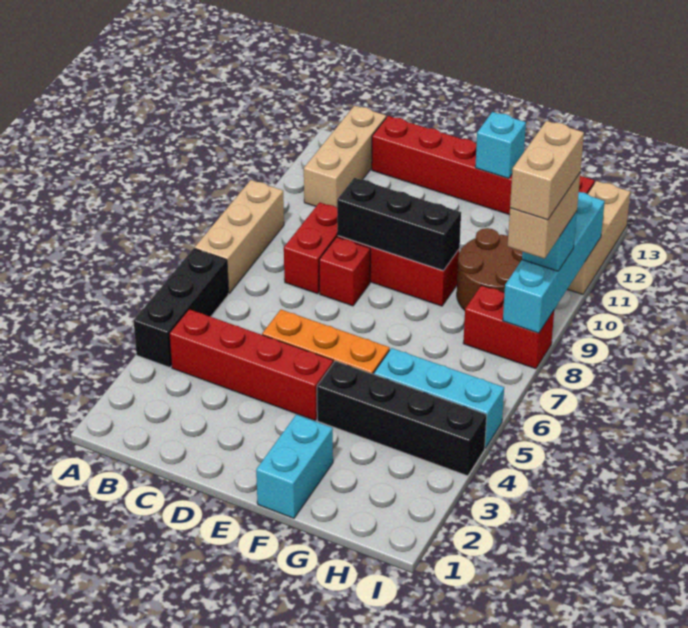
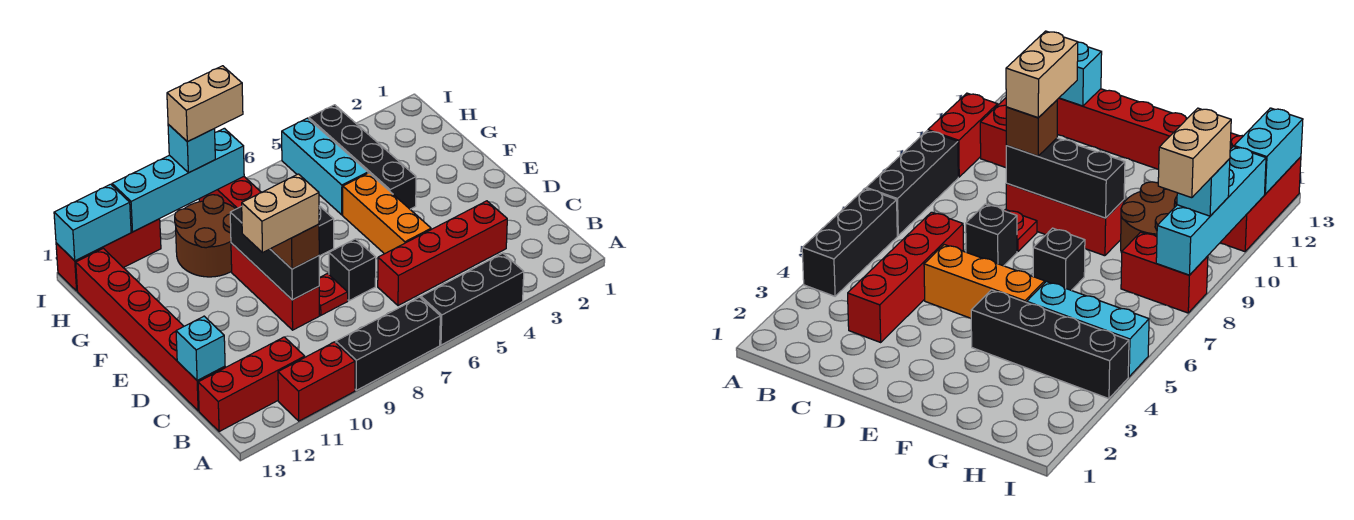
tan 1x3 brick [195,180,284,293] -> black 1x3 brick [336,297,440,390]
red 1x4 brick [169,309,333,420] -> red 1x4 brick turned to [378,201,507,306]
tan 1x3 brick [304,106,386,208] -> red 1x3 brick [198,337,305,432]
red 1x2 brick [284,203,338,294] -> red 1x2 brick moved to [278,342,355,421]
none -> black 1x1 brick [329,239,376,301]
red 1x1 brick [319,237,370,306] -> red 1x1 plate [319,274,348,315]
none -> brown 1x1 brick [272,224,319,269]
cyan 1x2 brick [256,415,333,518] -> cyan 1x2 brick moved to [54,184,131,261]
none -> black 1x1 brick [319,206,334,256]
cyan 1x1 brick [475,112,526,179] -> cyan 1x1 brick moved to [176,316,225,381]
tan 1x2 brick [510,121,584,220] -> tan 1x2 brick moved to [242,174,319,252]
tan 1x3 brick [568,181,630,294] -> red 1x3 brick [56,219,161,291]

